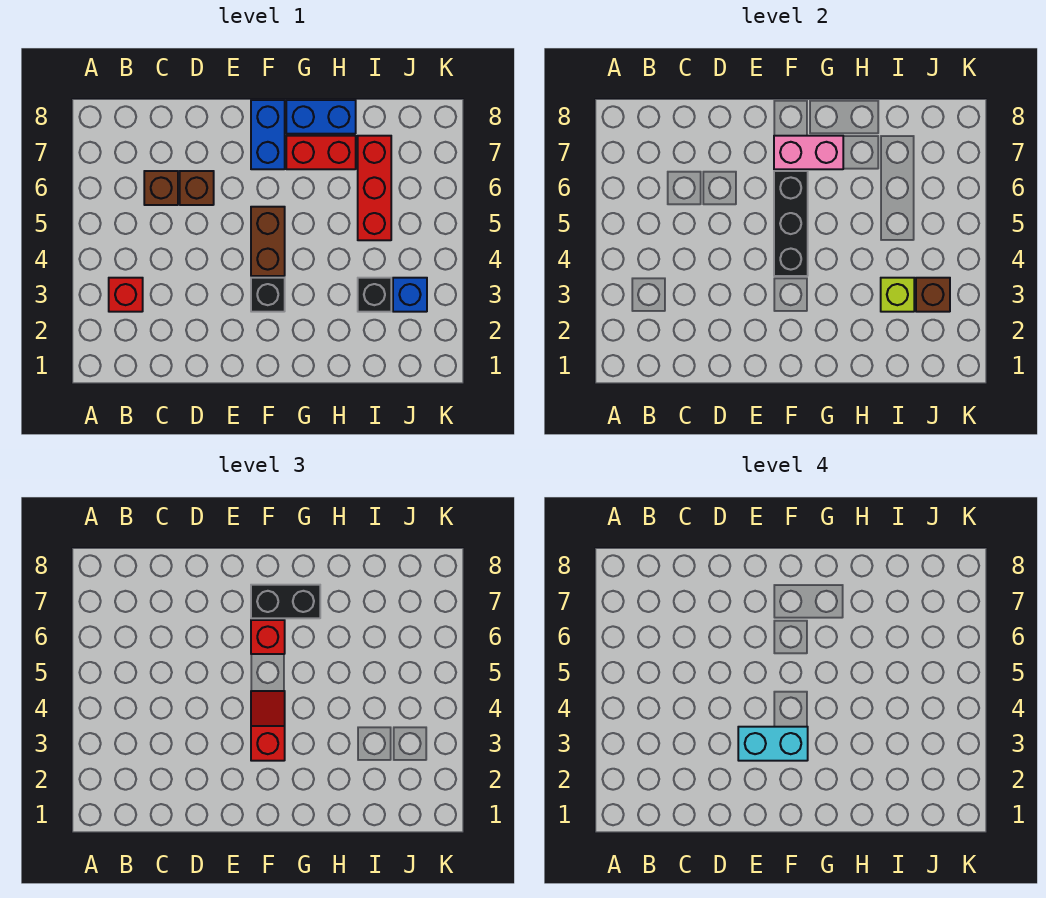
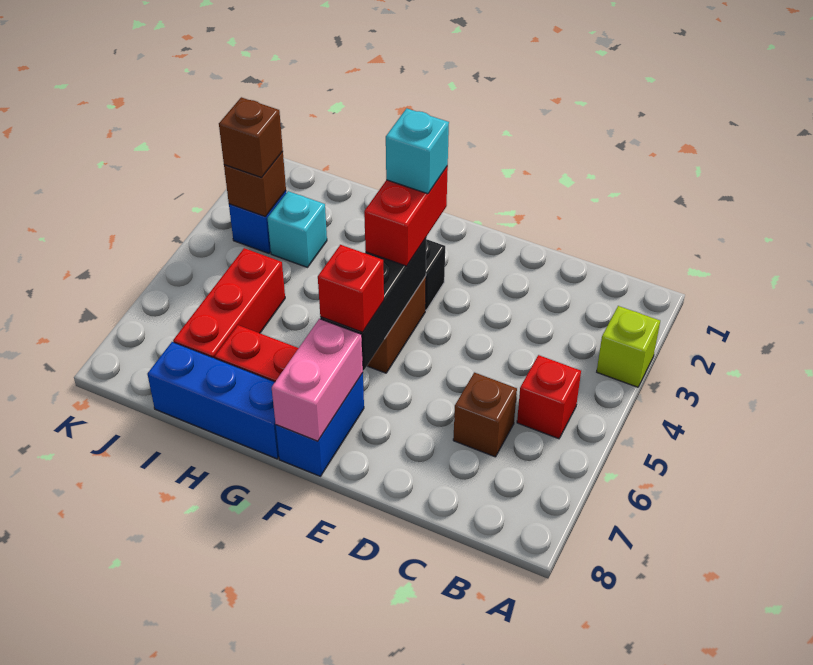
red 1x1 brick [109,278,143,312] -> red 1x1 brick moved to [517,355,581,439]
brown 1x1 brick [180,171,214,205] -> brown 1x1 brick moved to [219,97,283,178]
cyan 1x2 brick [738,727,808,761] -> cyan 1x1 brick [386,108,449,194]
red 1x2 slope [251,691,285,761] -> red 1x2 brick [364,166,448,266]
pink 1x2 brick [774,136,843,169] -> pink 1x2 brick turned to [272,319,363,441]
black 1x2 brick [251,585,320,618] -> none
blue 1x2 brick [286,100,356,134] -> blue 1x3 brick [147,342,279,459]
black 1x1 brick [358,278,391,312] -> cyan 1x1 brick [268,191,327,267]
lime 1x1 brick [881,278,914,312] -> lime 1x1 brick moved to [597,306,660,387]

